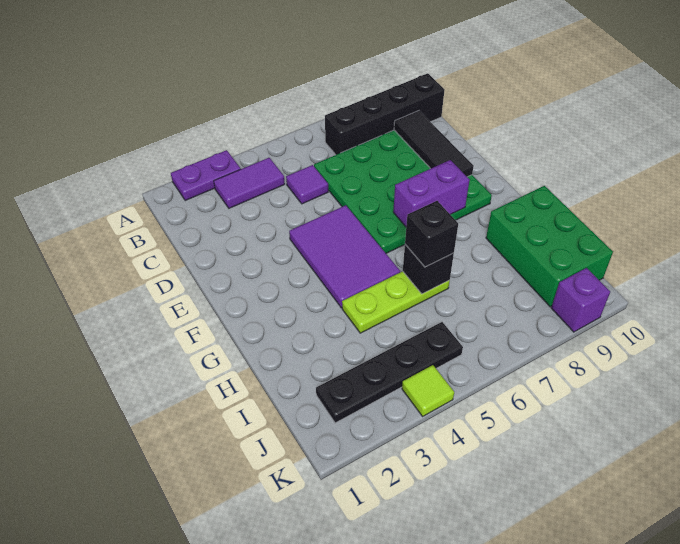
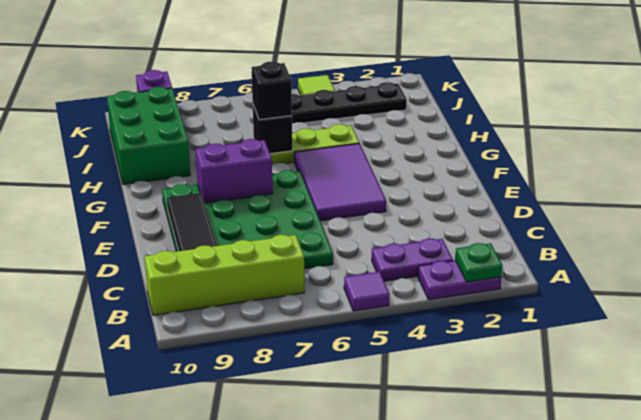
none -> green 1x1 plate [455,243,503,282]
purple 1x2 tile [214,158,285,208] -> purple 1x2 plate [372,238,453,281]
black 1x4 brick [325,73,444,155] -> lime 1x4 brick [145,235,304,315]
purple 1x1 tile [286,165,328,204] -> purple 1x1 tile moved to [344,272,389,311]

